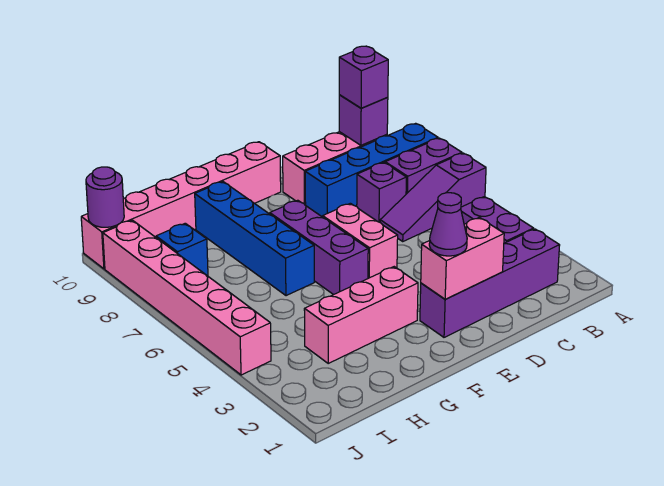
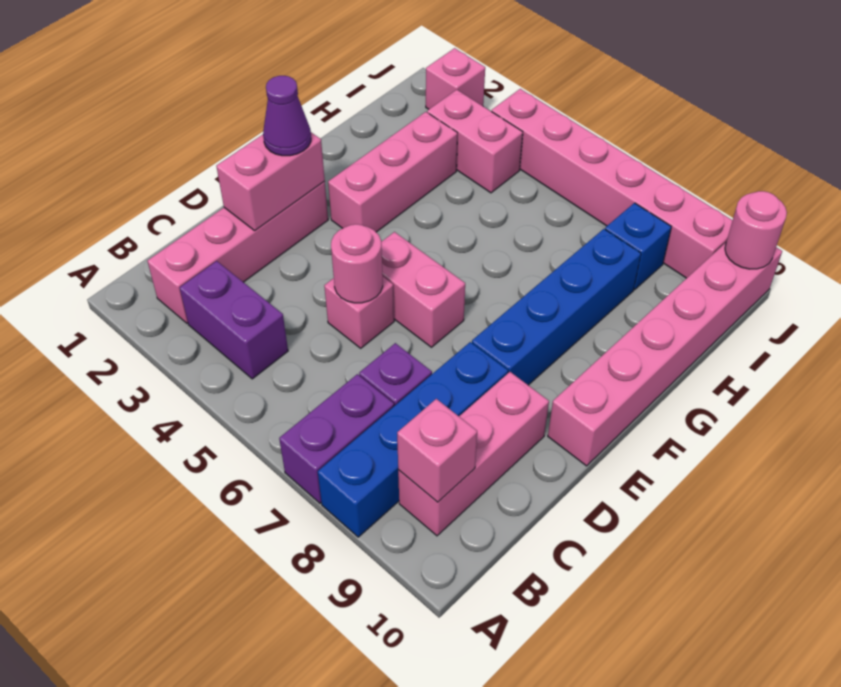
purple 1x3 slope [380,153,486,241] -> none
purple 1x4 brick [420,229,560,337] -> pink 1x4 brick [147,181,328,323]
purple 1x1 brick [339,95,388,145] -> pink 1x1 brick [397,399,477,502]
purple 1x1 brick [339,46,388,108] -> none
none -> pink 1x1 brick [324,277,394,348]
none -> pink 1x1 round brick [331,224,383,303]
purple 1x3 brick [270,200,368,295] -> none
blue 1x4 brick [195,182,314,296] -> blue 1x4 brick turned to [472,229,641,385]
none -> pink 1x2 brick [427,90,523,193]
none -> pink 1x1 brick [426,48,485,109]
purple 1x1 round brick [86,167,124,227] -> pink 1x1 round brick [725,191,787,269]

